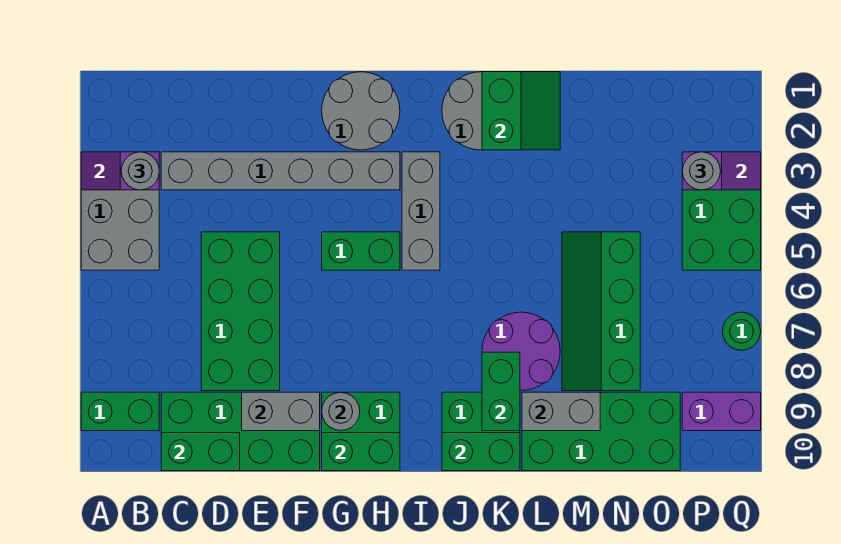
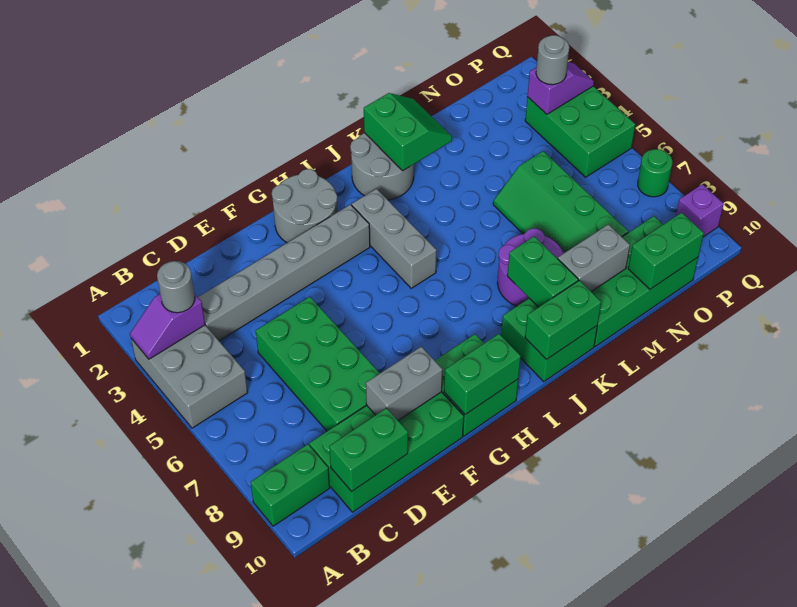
green 1x2 brick [322,232,400,270] -> green 1x2 brick moved to [628,213,704,289]
grey 1x1 round brick [322,392,360,431] -> none
purple 1x2 brick [682,392,761,431] -> purple 1x1 brick [676,184,724,237]

